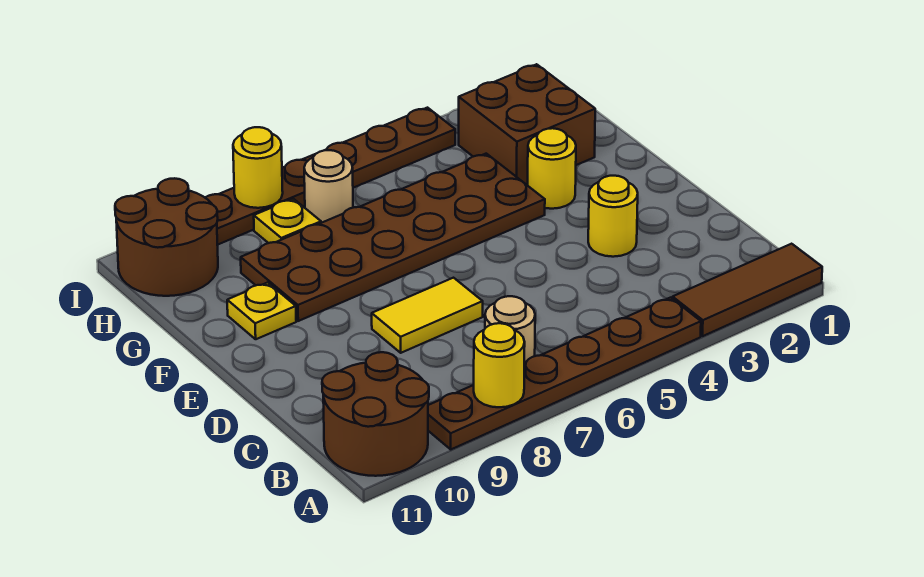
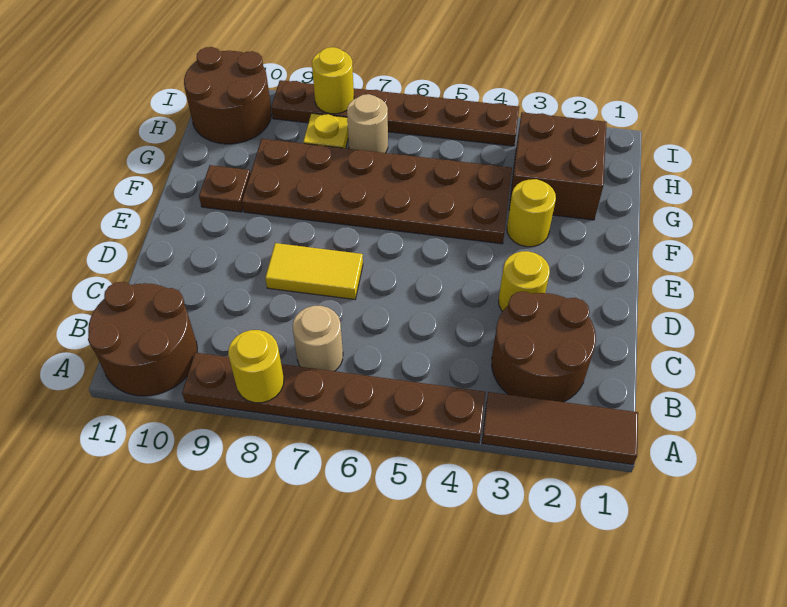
none -> brown 2x2 round brick [492,291,596,402]
yellow 1x1 plate [227,282,296,339] -> brown 1x1 plate [199,165,250,212]

